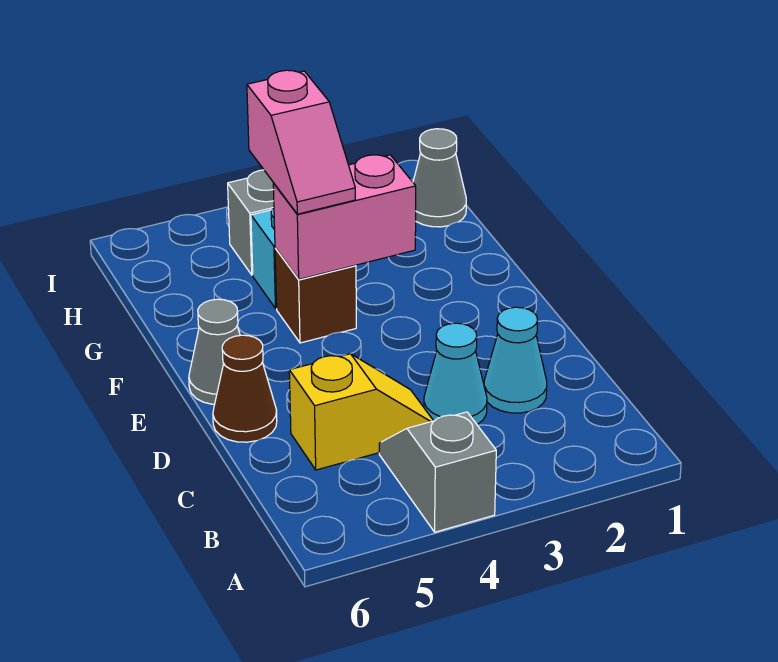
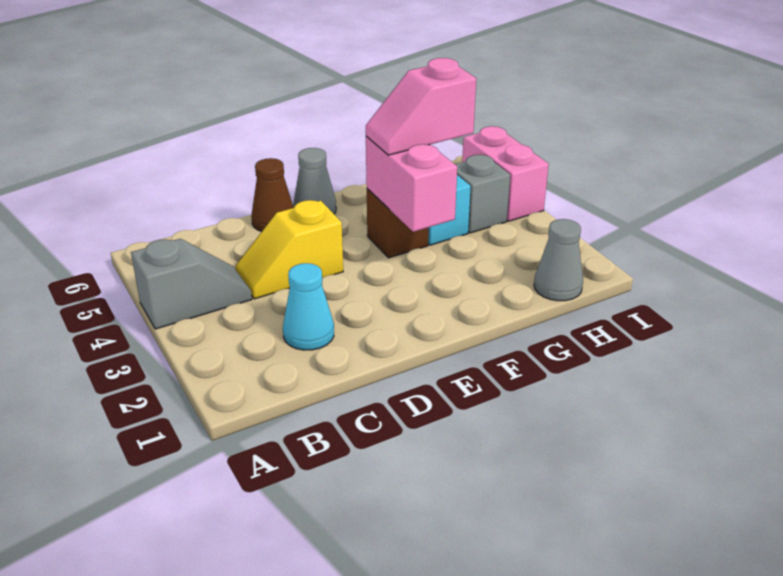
cyan 1x1 cone [424,323,487,424] -> none
yellow 1x2 slope [289,354,433,470] -> yellow 1x2 slope turned to [235,200,343,299]
none -> pink 1x2 brick [462,126,549,221]

